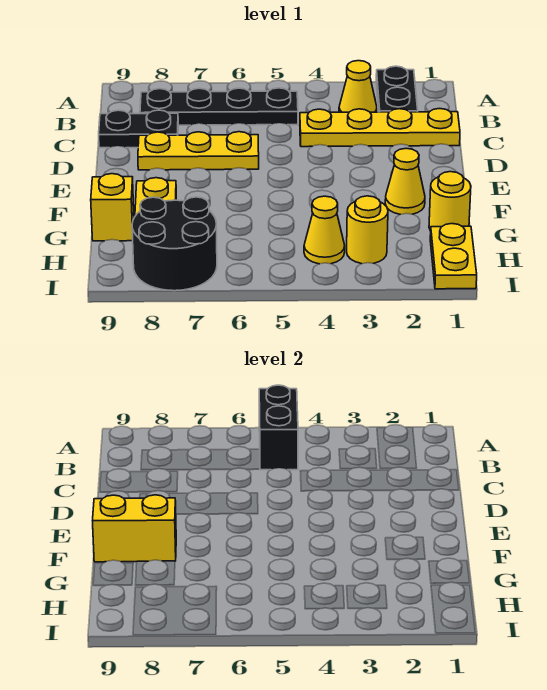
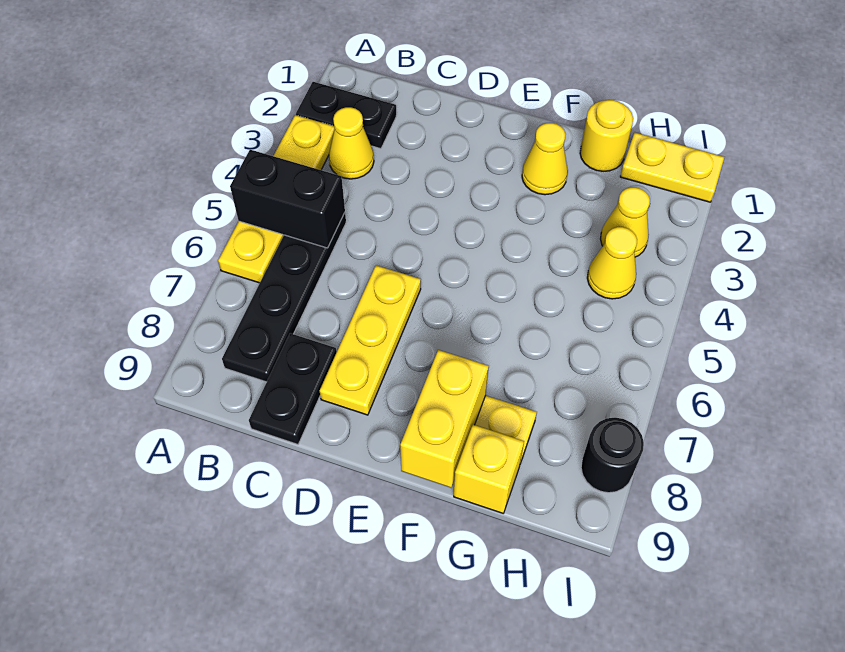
yellow 1x4 plate [300,109,460,147] -> yellow 1x4 plate moved to [218,115,335,283]
yellow 1x1 round brick [347,196,388,264] -> yellow 1x1 cone [601,187,650,257]
black 2x2 round brick [132,197,217,291] -> black 1x1 round brick [581,418,644,493]

